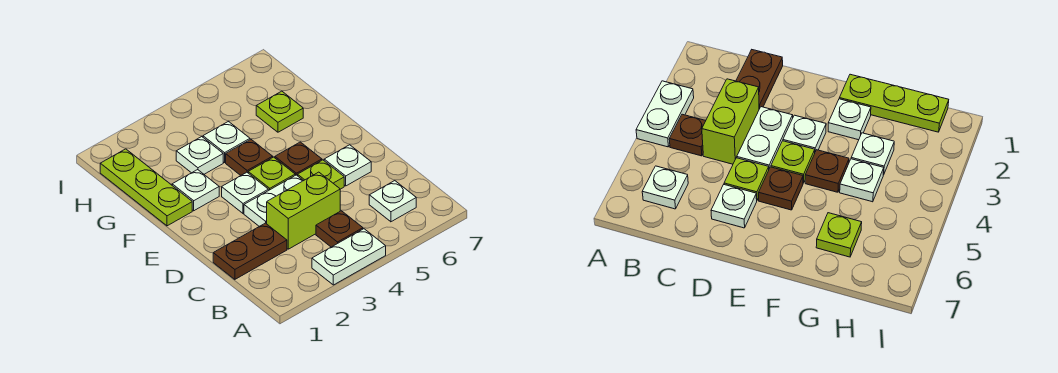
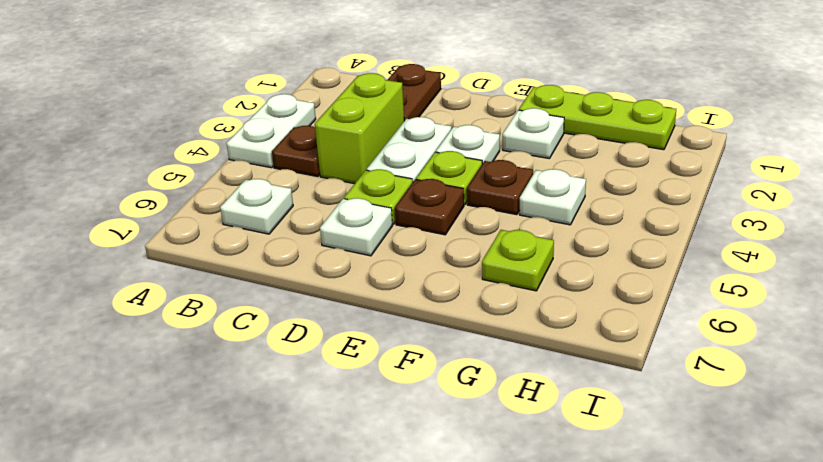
white 1x1 plate [176,137,223,174] -> none

